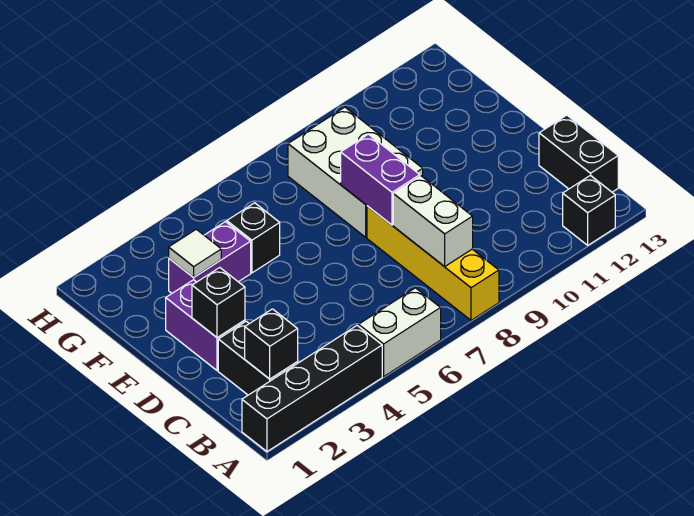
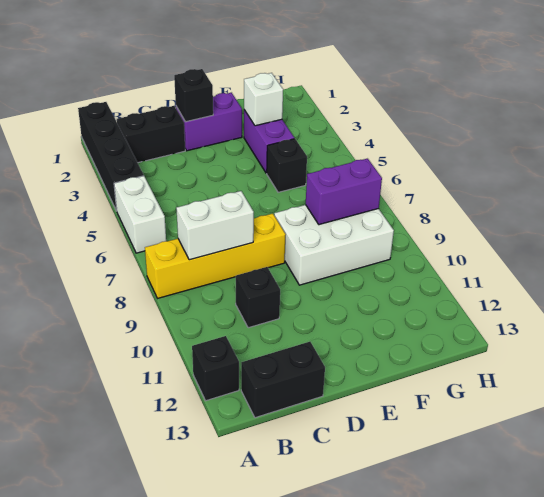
black 1x1 brick [245,309,298,379] -> black 1x1 brick moved to [236,267,280,328]
purple 1x2 brick [341,134,420,225] -> purple 1x2 brick moved to [306,159,382,225]
white 1x1 tile [169,229,221,277] -> white 1x1 brick [244,73,283,126]

